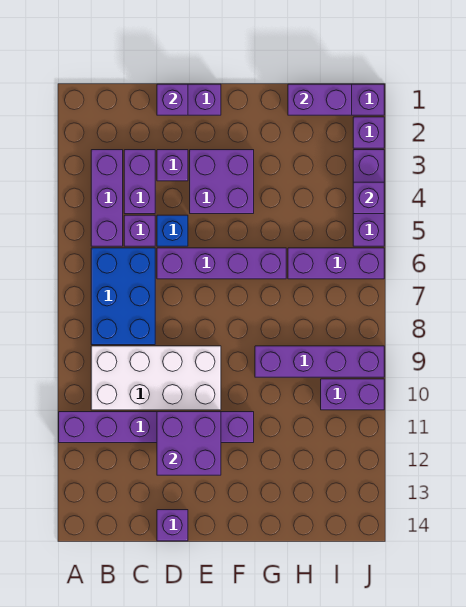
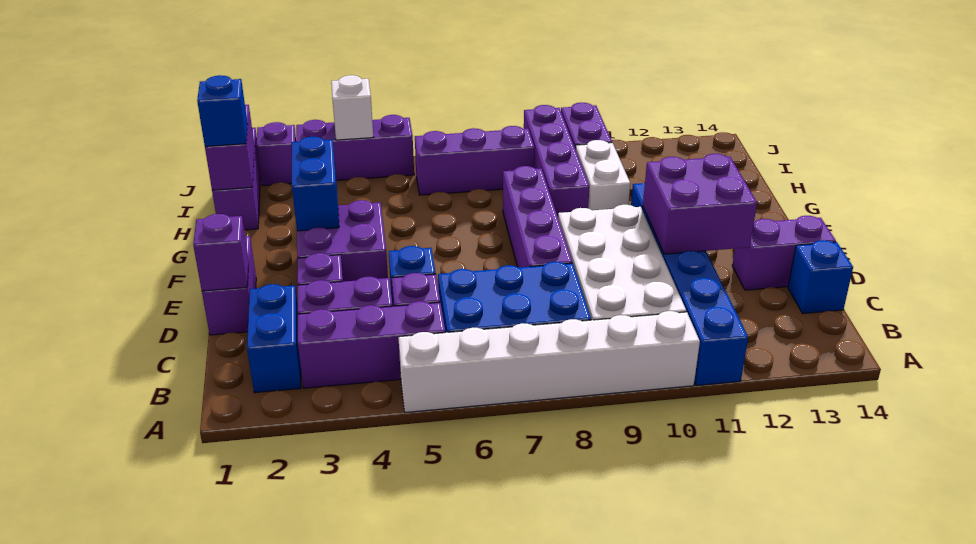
none -> white 1x6 brick [398,311,700,412]
purple 1x6 brick [59,412,254,443] -> blue 1x6 brick [631,183,748,386]
none -> blue 1x2 brick [247,284,301,393]
none -> blue 1x1 brick [788,240,853,314]
purple 1x4 brick [157,248,286,279] -> purple 1x4 brick moved to [503,166,573,268]
purple 1x1 brick [157,510,188,541] -> purple 1x2 brick [732,216,836,290]
none -> blue 1x2 brick [292,137,339,231]
none -> white 1x2 brick [575,140,630,210]
none -> blue 1x1 brick [197,75,248,146]
purple 1x3 brick [288,248,384,279] -> purple 1x3 brick turned to [415,126,535,195]
purple 1x1 brick [353,182,384,214] -> white 1x1 brick [331,75,373,140]

